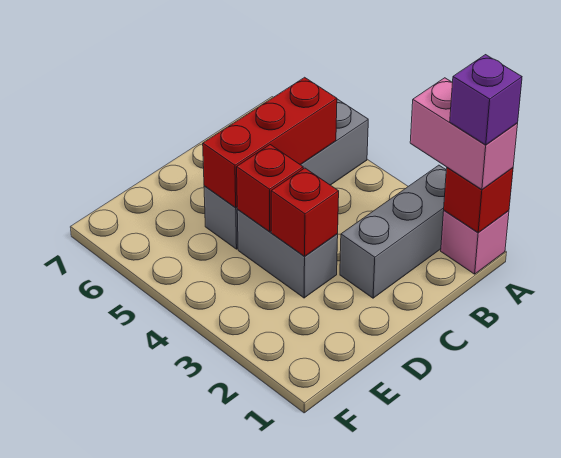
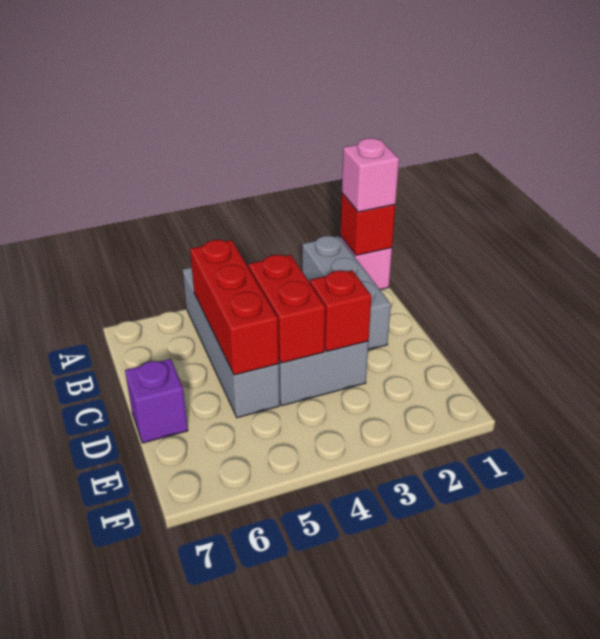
pink 1x2 brick [410,78,518,190] -> pink 1x1 brick [342,138,399,212]
purple 1x1 brick [450,55,522,145] -> purple 1x1 brick moved to [125,359,188,443]
red 1x1 brick [237,145,303,232] -> red 1x2 brick [249,255,325,363]

